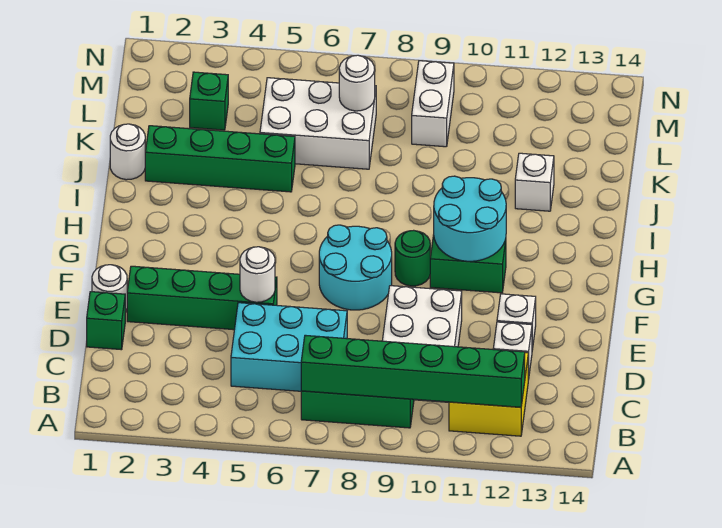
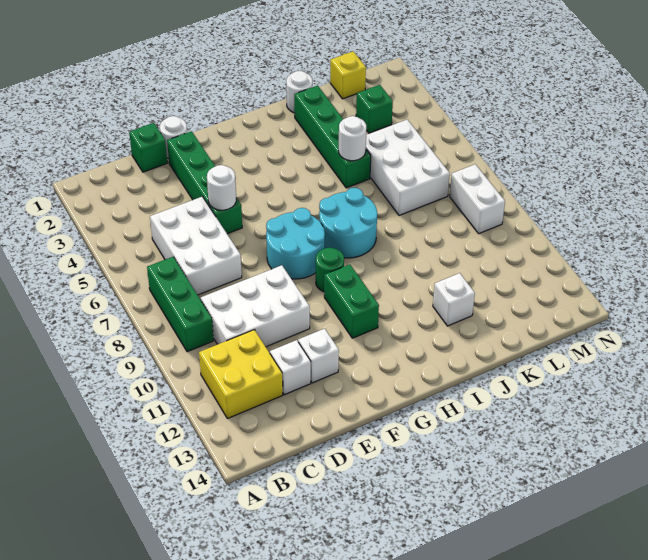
green 1x6 brick [301,335,525,407] -> none
cyan 2x3 brick [231,303,347,391] -> white 2x3 brick [150,197,242,295]
cyan 2x2 round brick [434,176,506,261] -> cyan 2x2 round brick moved to [319,188,377,258]
none -> yellow 1x1 brick [330,51,366,99]
white 1x1 round brick [339,55,375,111] -> white 1x1 round brick moved to [339,116,366,161]
white 1x2 brick [412,61,454,147] -> white 1x2 brick turned to [450,164,505,234]

